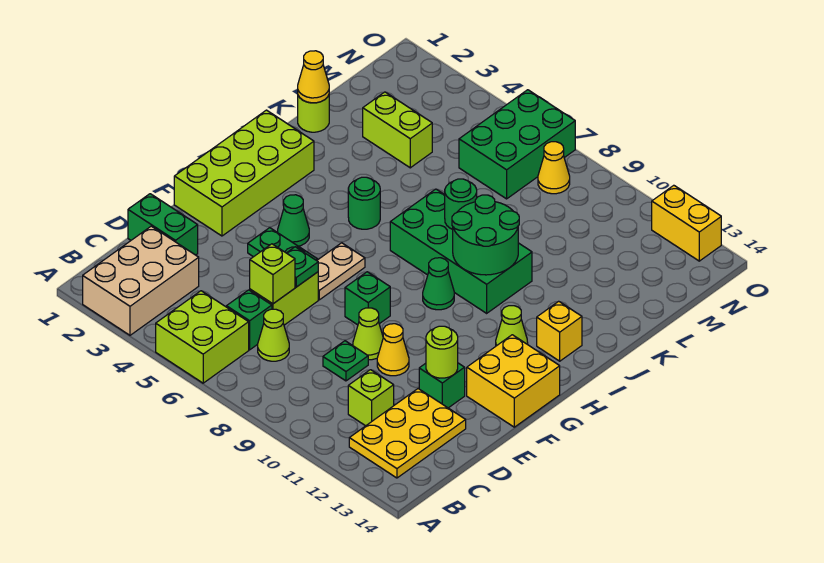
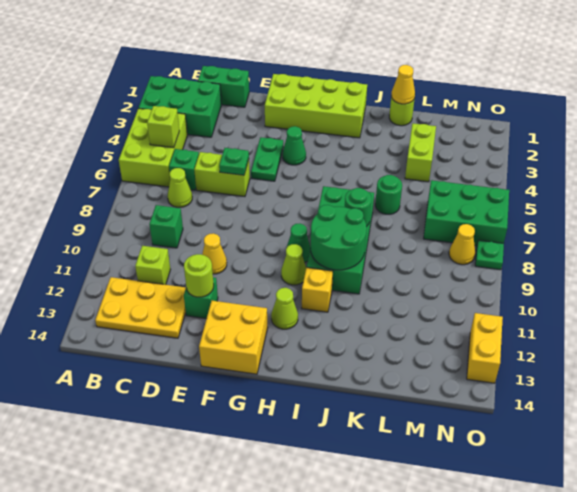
tan 2x3 brick [83,226,199,335] -> green 2x3 brick [139,76,221,137]
lime 2x2 brick [156,291,249,383] -> lime 2x3 brick [119,108,187,187]
green 1x2 brick [128,194,198,255] -> green 1x2 brick turned to [198,66,249,107]
lime 1x1 brick [250,244,295,304] -> lime 1x1 brick moved to [147,106,179,148]
green 1x1 plate [323,341,368,381] -> green 1x1 plate moved to [475,240,504,270]
lime 1x1 cone [353,308,383,360] -> lime 1x1 cone moved to [281,244,306,285]
tan 1x2 plate [317,243,365,300] -> none
green 1x1 brick [345,272,390,325] -> green 1x1 brick moved to [149,205,183,248]
green 1x1 round brick [348,177,380,229] -> green 1x1 round brick moved to [375,175,402,214]
yellow 1x1 brick [537,301,582,361] -> yellow 1x1 brick moved to [302,267,333,312]

